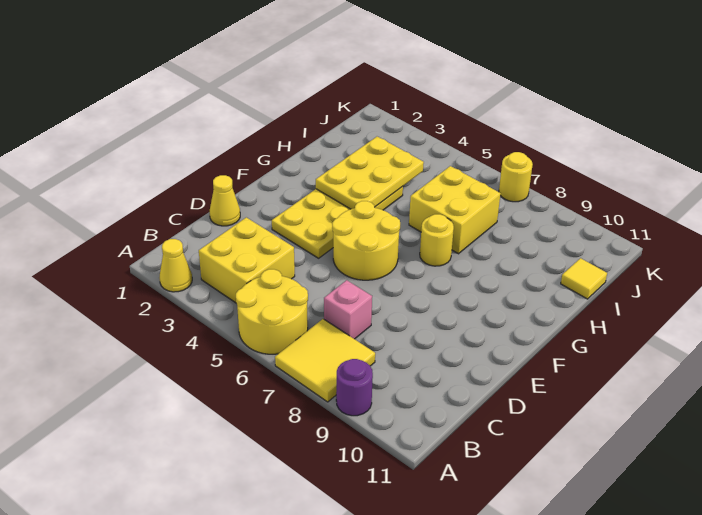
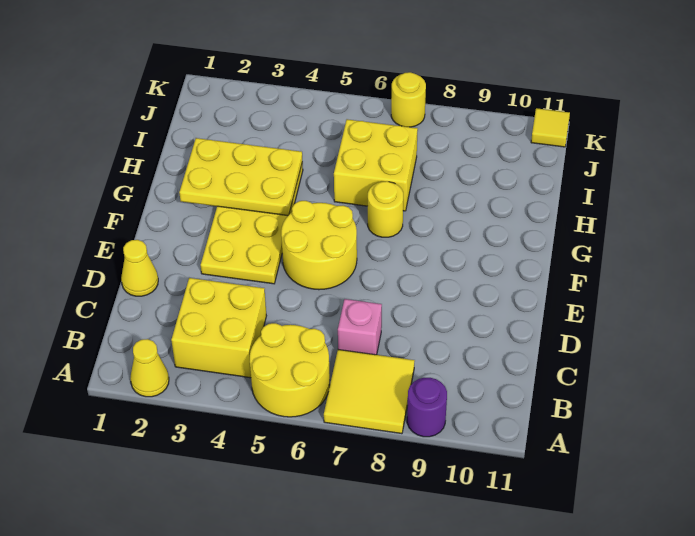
yellow 2x3 plate [316,137,424,209] -> yellow 2x3 plate turned to [179,138,302,216]
yellow 1x1 tile [561,258,607,299] -> yellow 1x1 tile moved to [531,108,570,147]

